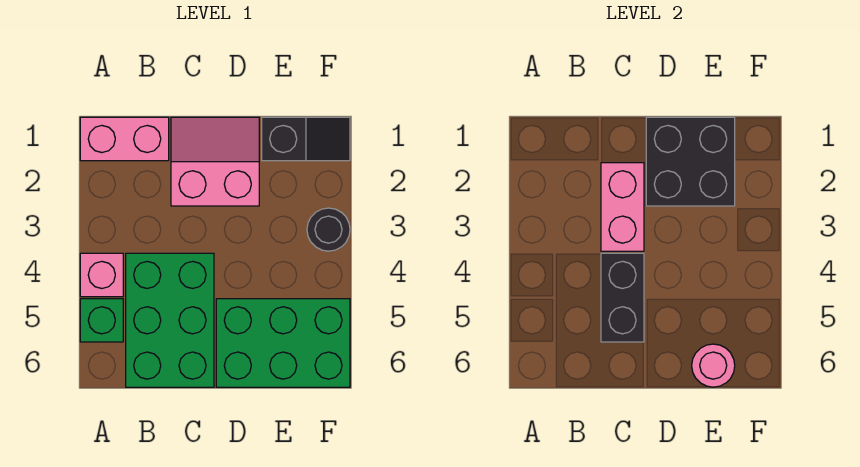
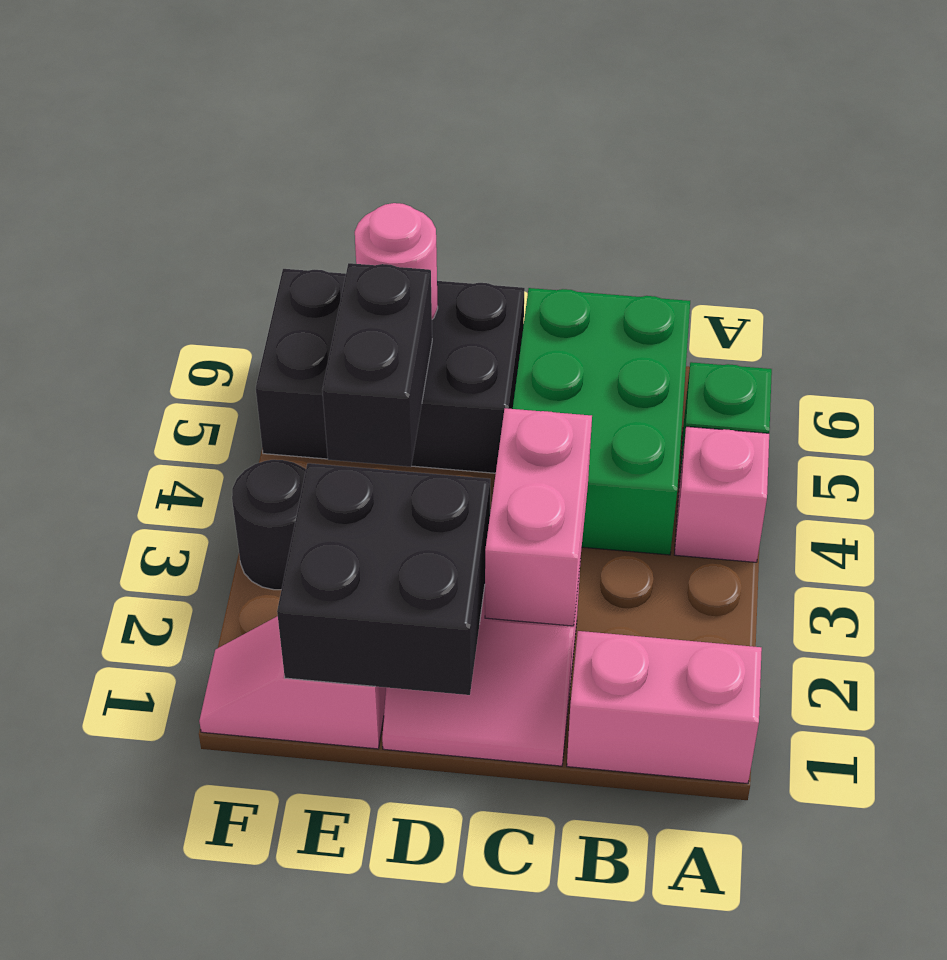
black 1x2 brick [601,253,644,342] -> black 1x2 brick moved to [322,263,432,467]
green 2x3 brick [216,299,350,387] -> black 2x3 brick [256,269,525,473]
black 1x2 slope [262,117,350,161] -> pink 1x2 slope [199,616,386,749]

